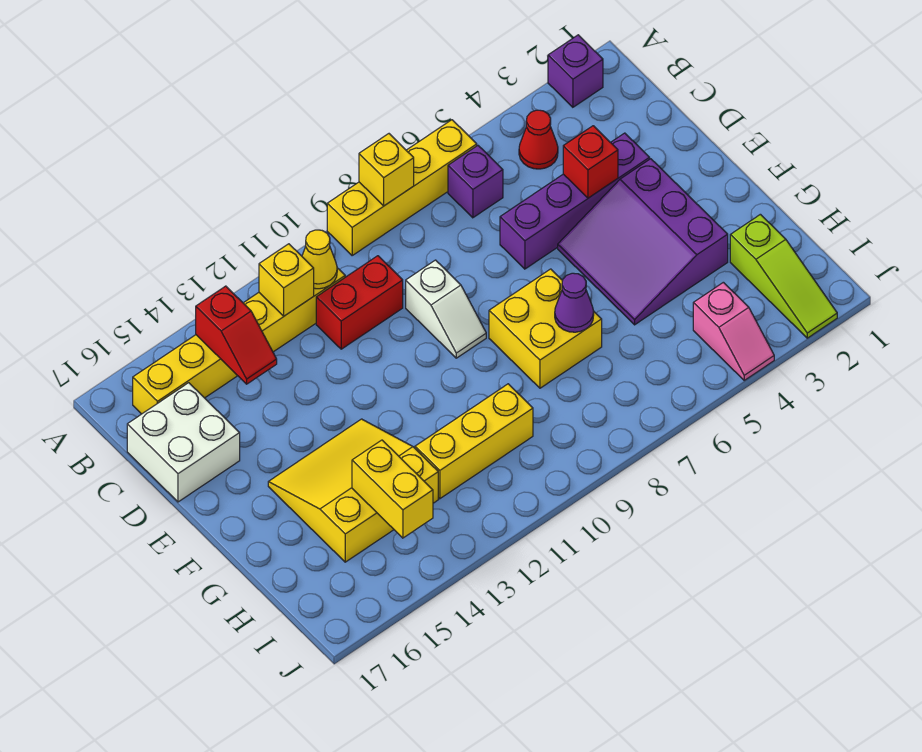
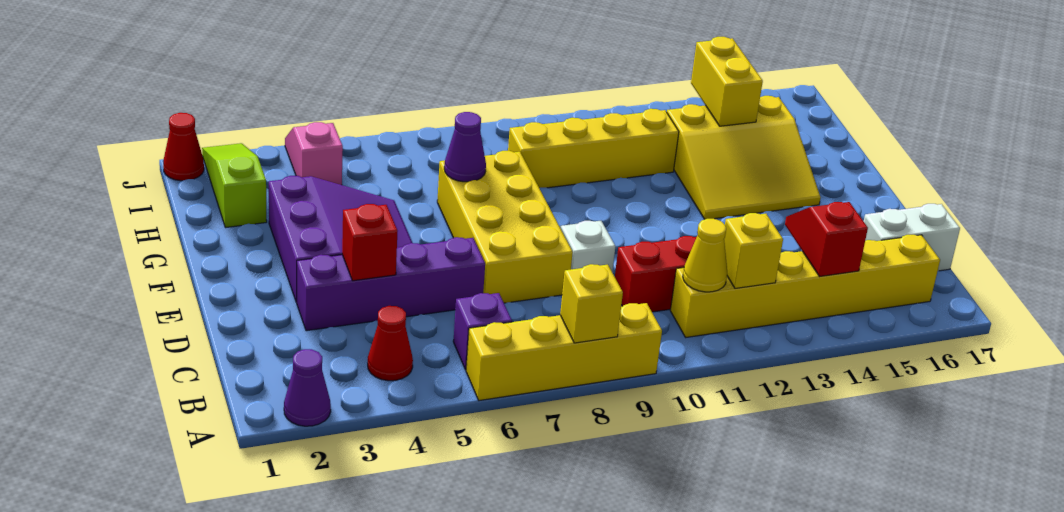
purple 1x1 brick [548,35,603,107] -> purple 1x1 cone [284,349,331,426]
white 2x2 brick [127,383,240,502] -> white 1x2 brick [864,204,960,271]
yellow 2x2 brick [489,269,602,388] -> yellow 2x4 brick [437,151,573,303]
yellow 1x3 brick [415,384,533,499] -> yellow 1x4 brick [508,109,679,188]
none -> red 1x1 cone [163,113,204,181]

